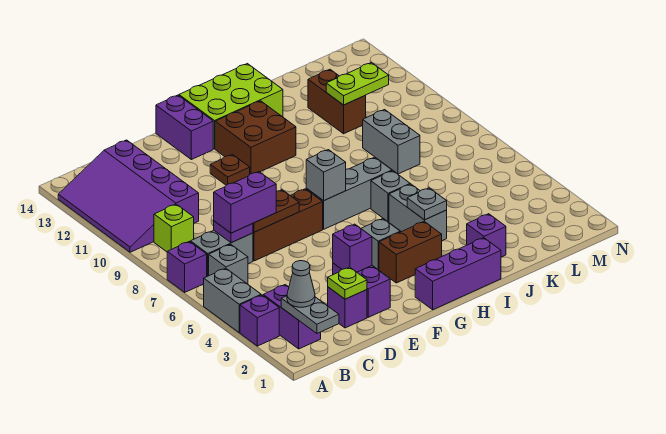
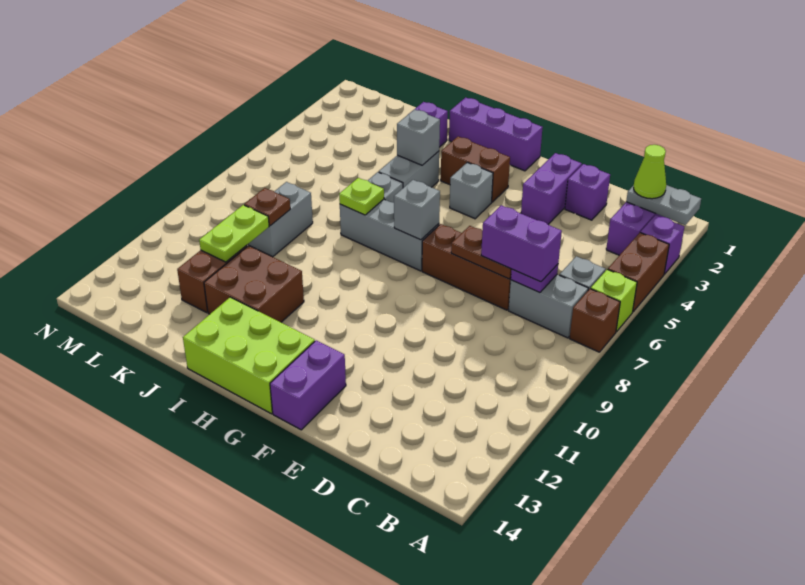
grey 1x2 brick [204,268,261,333] -> brown 1x2 brick [608,233,669,312]
purple 1x1 brick [167,241,207,292] -> brown 1x1 brick [570,289,620,352]
purple 3x4 slope [58,140,199,252] -> none
grey 1x2 plate [281,296,339,333] -> grey 1x2 plate turned to [626,185,701,225]
grey 1x1 cone [287,261,315,307] -> lime 1x1 cone [634,145,666,199]
lime 1x1 brick [154,204,194,252] -> lime 1x1 brick moved to [591,269,637,332]
lime 1x1 plate [328,267,367,299] -> lime 1x1 plate moved to [339,178,384,215]
purple 1x1 brick [333,224,372,272] -> none
brown 1x1 plate [210,155,250,185] -> brown 1x1 plate moved to [244,188,290,226]
brown 2x2 brick [215,101,296,174] -> brown 2x2 brick moved to [204,246,304,322]
grey 1x1 plate [407,188,447,220] -> grey 1x1 brick [397,109,440,165]
lime 1x2 plate [326,63,389,105] -> lime 1x2 plate turned to [199,205,269,262]

